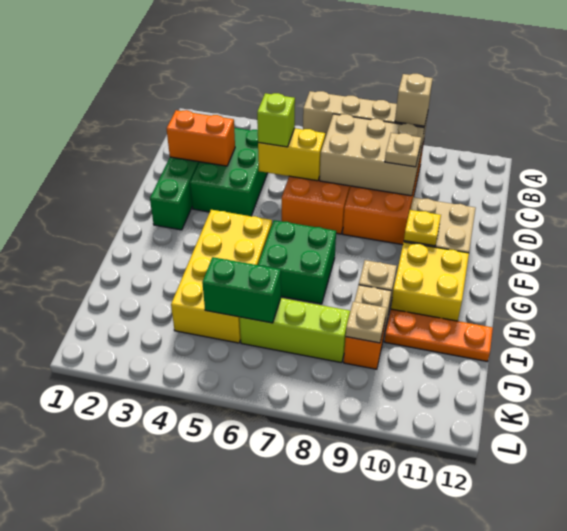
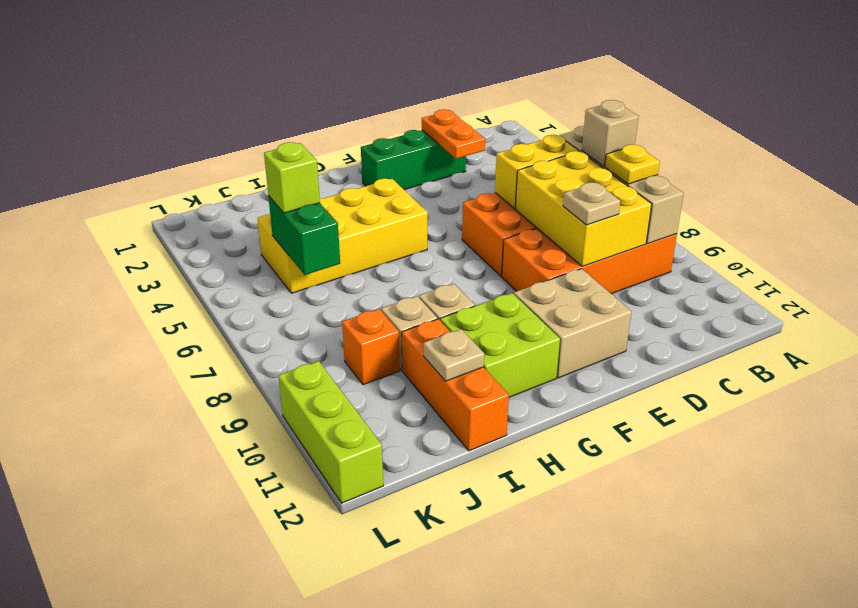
tan 1x1 brick [395,74,433,126] -> tan 1x1 brick moved to [582,100,639,166]
green 2x3 brick [190,128,267,216] -> none
tan 2x3 brick [320,114,424,196] -> yellow 2x3 brick [515,151,652,266]
orange 1x2 brick [167,110,235,166] -> orange 1x2 plate [422,109,485,159]
yellow 1x2 brick [258,128,325,181] -> yellow 1x2 brick turned to [495,135,579,209]
lime 1x1 brick [257,93,295,147] -> lime 1x1 brick moved to [264,142,320,213]
yellow 1x1 plate [404,210,441,246] -> yellow 1x1 plate moved to [605,144,660,184]
green 2x2 brick [258,220,336,304] -> none
yellow 2x2 brick [391,242,469,321] -> lime 2x2 brick [440,293,560,397]
orange 1x3 plate [384,309,493,361] -> orange 1x3 brick [402,319,509,451]
lime 1x3 brick [240,298,350,363] -> lime 1x3 brick moved to [278,361,383,503]
tan 1x1 plate [346,302,387,343] -> tan 1x1 plate moved to [424,329,484,381]

